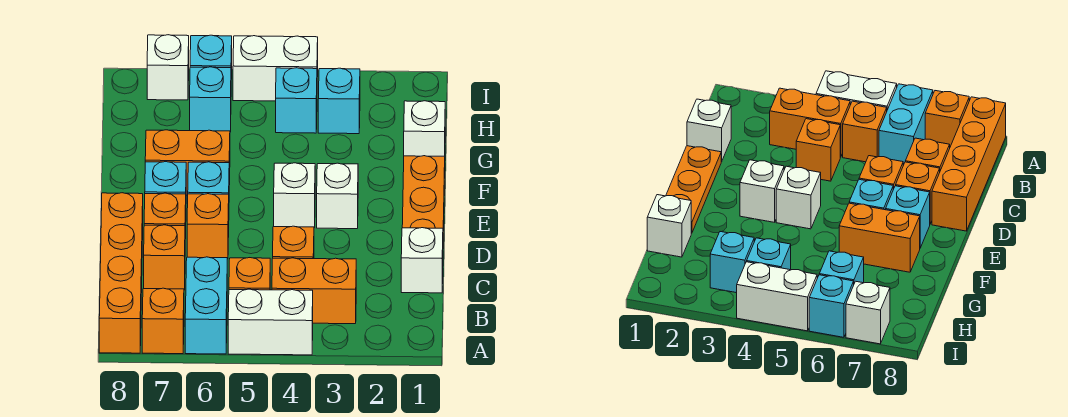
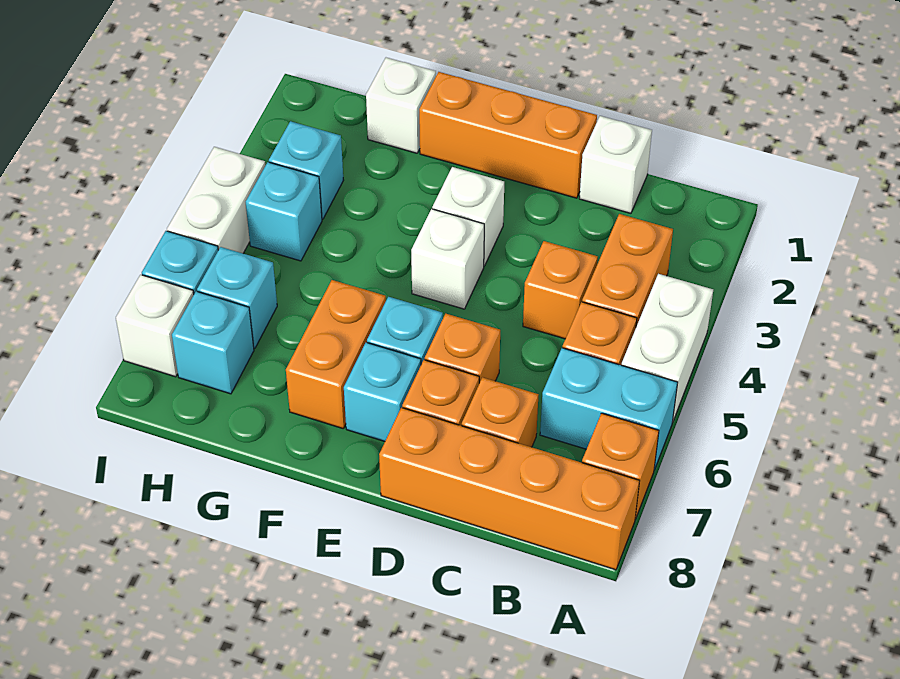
orange 1x3 plate [402,156,445,231] -> orange 1x3 brick [419,72,597,198]
none -> cyan 1x1 brick [172,291,254,394]

